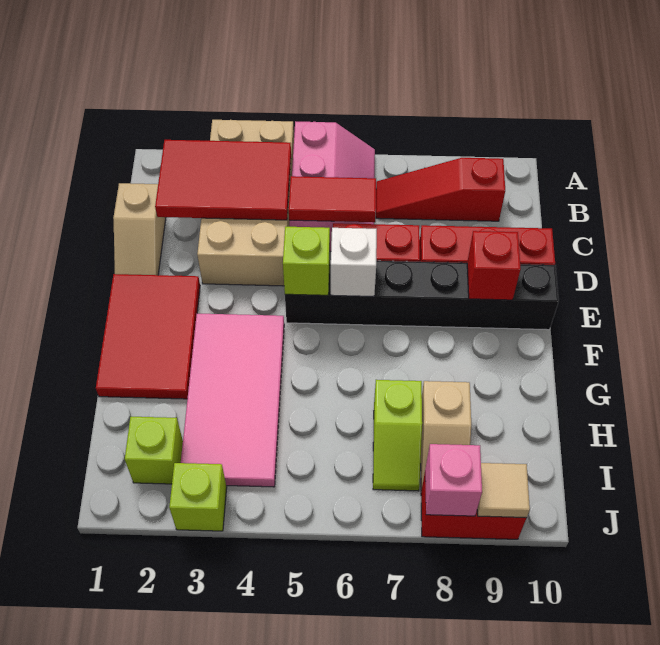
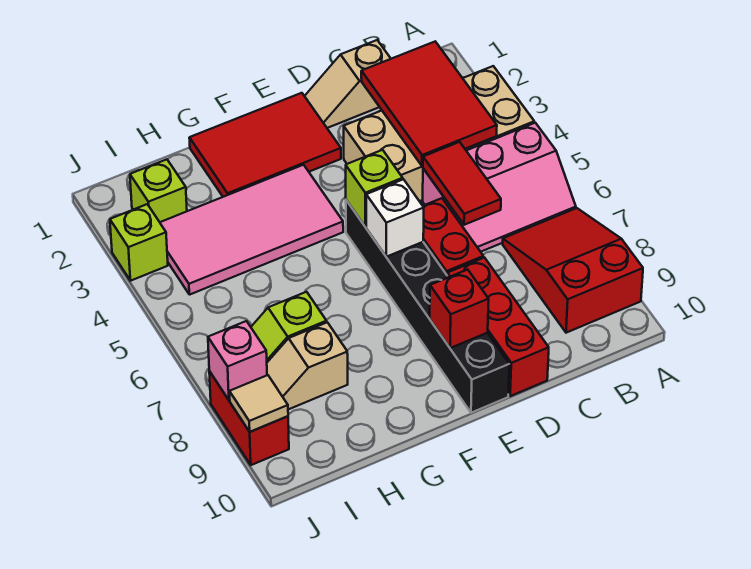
red 1x3 slope [376,158,505,221] -> red 2x3 slope [503,208,643,333]

